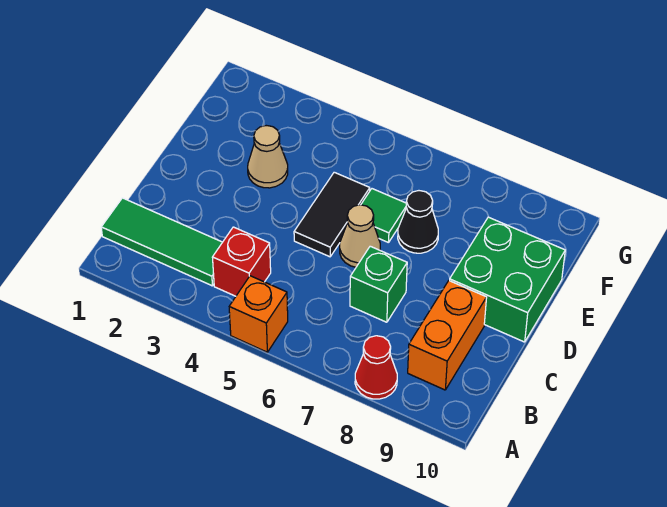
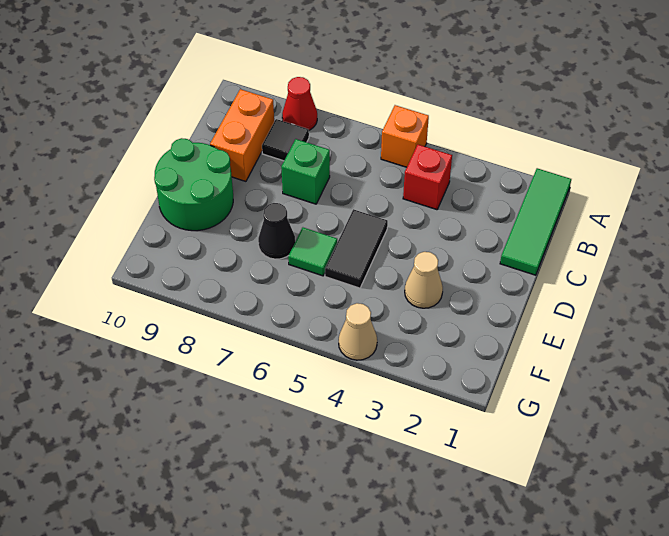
green 1x3 tile [101,198,222,286] -> green 1x3 tile turned to [500,168,571,275]
none -> black 1x1 tile [262,119,309,161]
tan 1x1 cone [340,205,380,267] -> tan 1x1 cone moved to [339,303,377,360]
green 2x2 brick [450,217,565,342] -> green 2x2 round brick [154,138,233,231]

